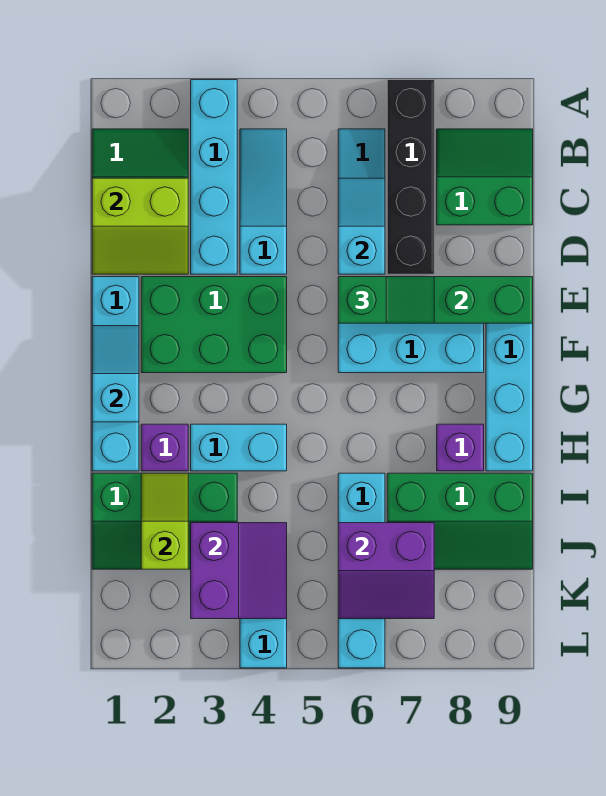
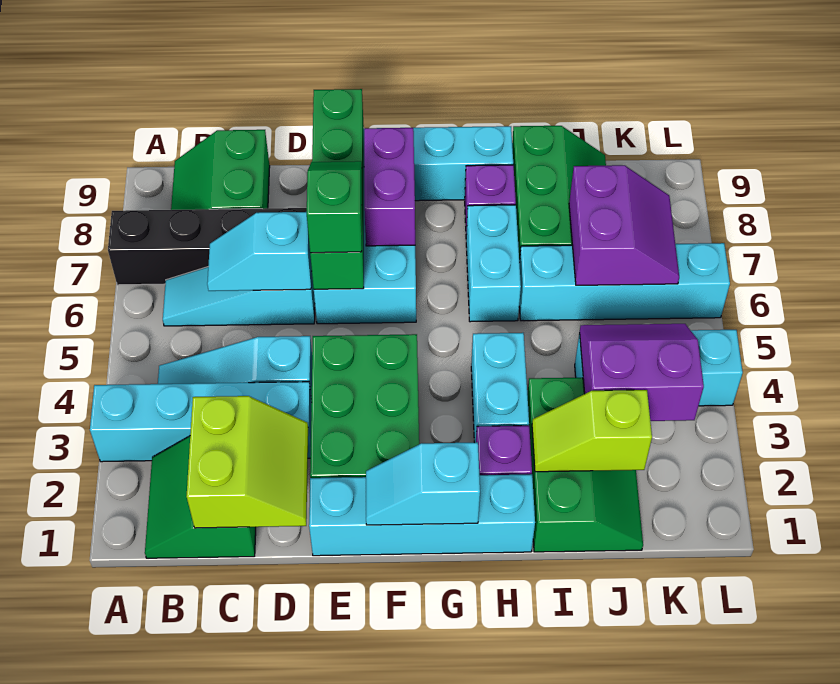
none -> purple 1x2 brick [364,128,415,246]
none -> cyan 1x2 brick [466,205,521,322]

